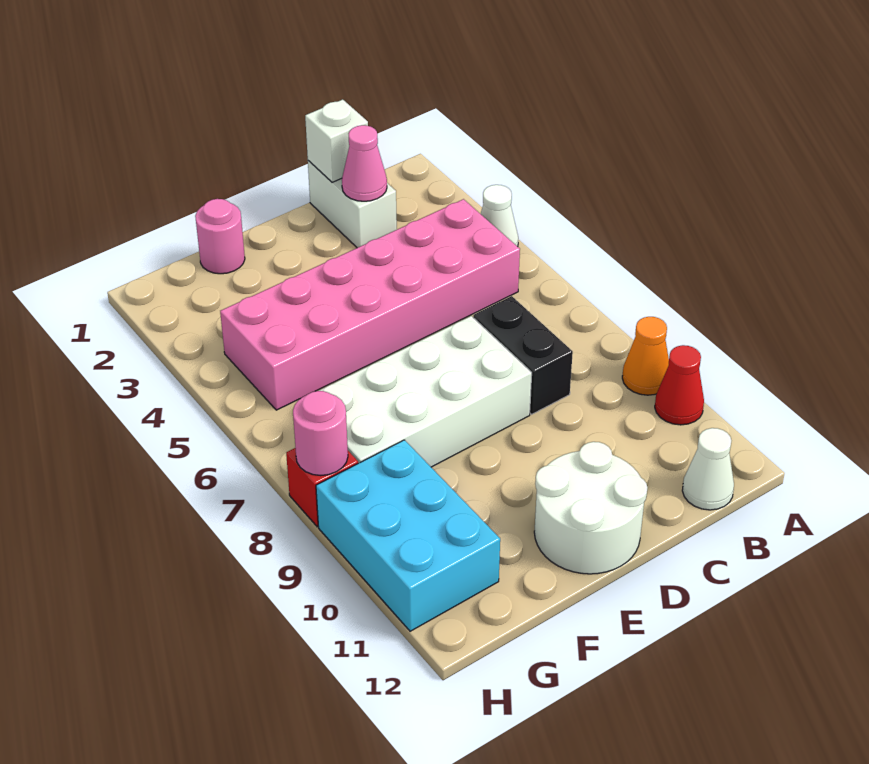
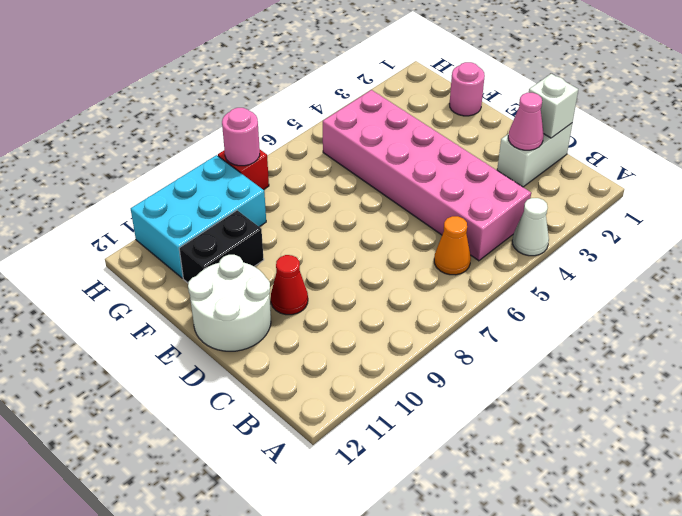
orange 1x1 cone [622,317,669,395] -> orange 1x1 cone moved to [434,216,471,275]
red 1x1 cone [655,345,704,425] -> red 1x1 cone moved to [271,255,308,315]
white 1x1 cone [682,428,734,510] -> none
black 1x2 brick [473,296,573,414] -> black 1x2 brick moved to [179,210,264,283]
white 2x4 brick [319,316,532,467] -> none

